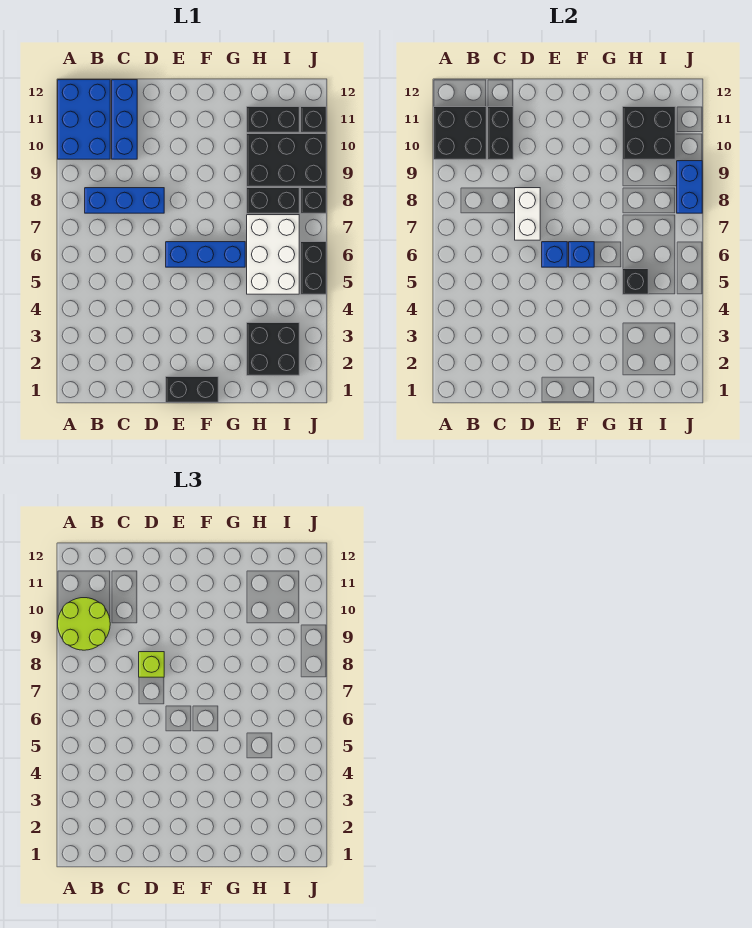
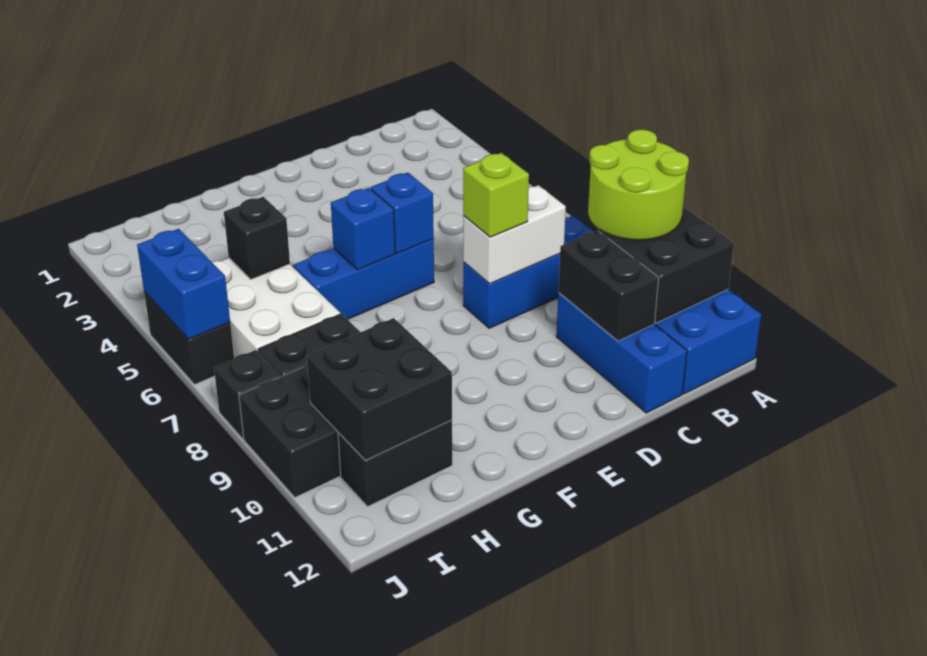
white 1x2 brick [515,188,540,240] -> white 1x2 brick turned to [463,185,566,284]
black 1x2 brick [166,377,218,402] -> none
black 2x2 brick [247,323,299,375] -> none
blue 1x2 brick [677,161,702,213] -> blue 1x2 brick moved to [137,229,230,339]
black 1x1 brick [301,107,326,132] -> none

